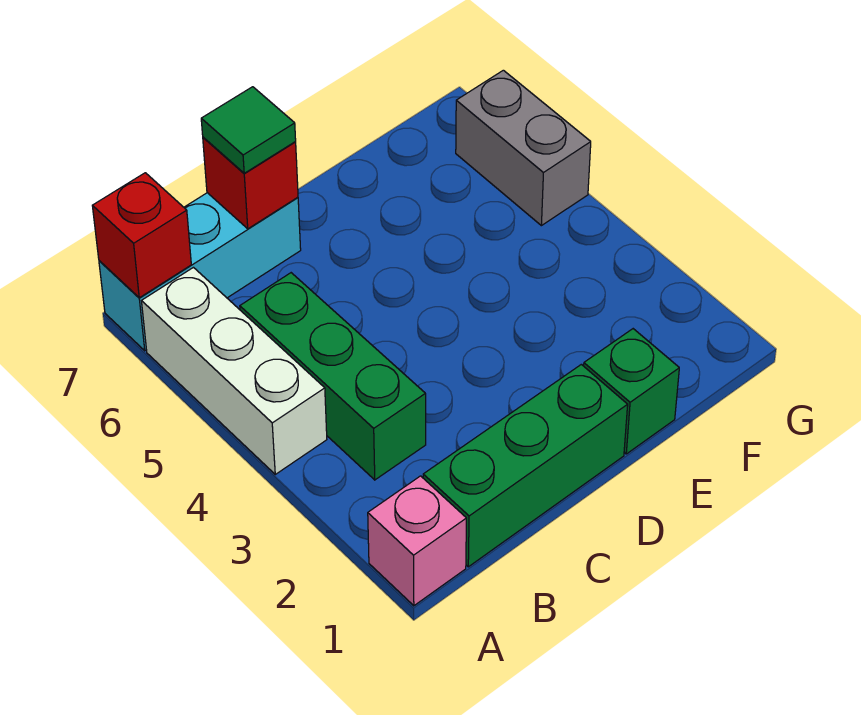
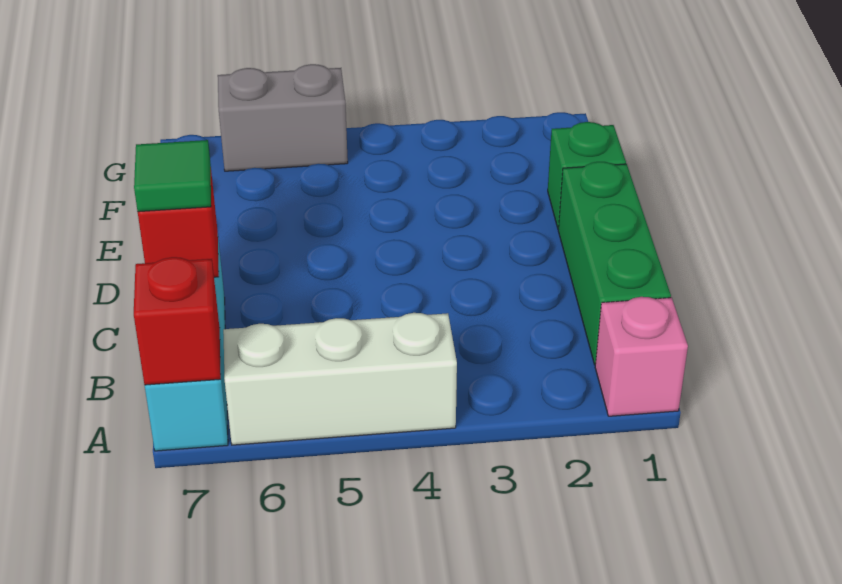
green 1x3 brick [240,273,426,480] -> none

